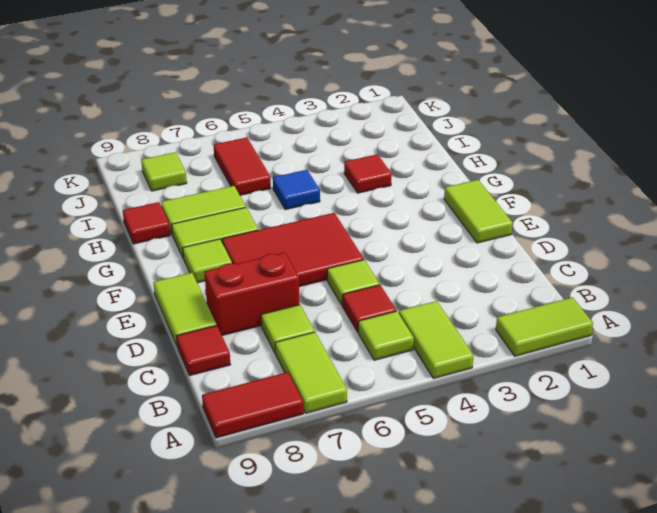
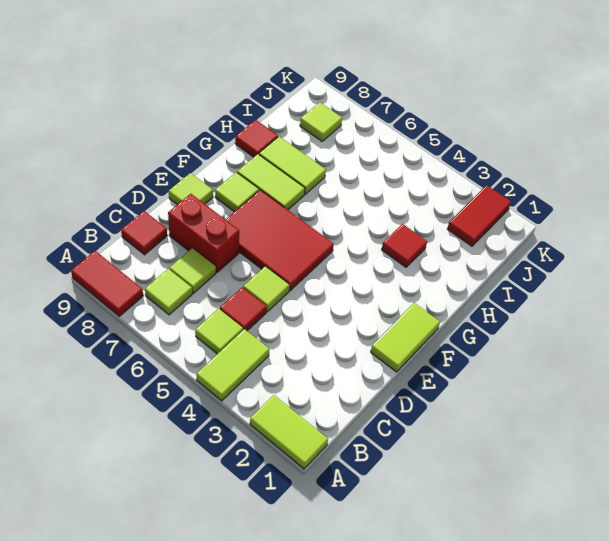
lime 1x2 tile [275,332,347,413] -> lime 1x1 tile [145,269,192,315]
lime 1x2 tile [153,273,217,345] -> lime 1x1 tile [169,173,213,204]
blue 1x1 tile [273,170,320,210] -> none
red 1x2 tile [214,138,271,195] -> red 1x2 tile moved to [447,185,511,246]

